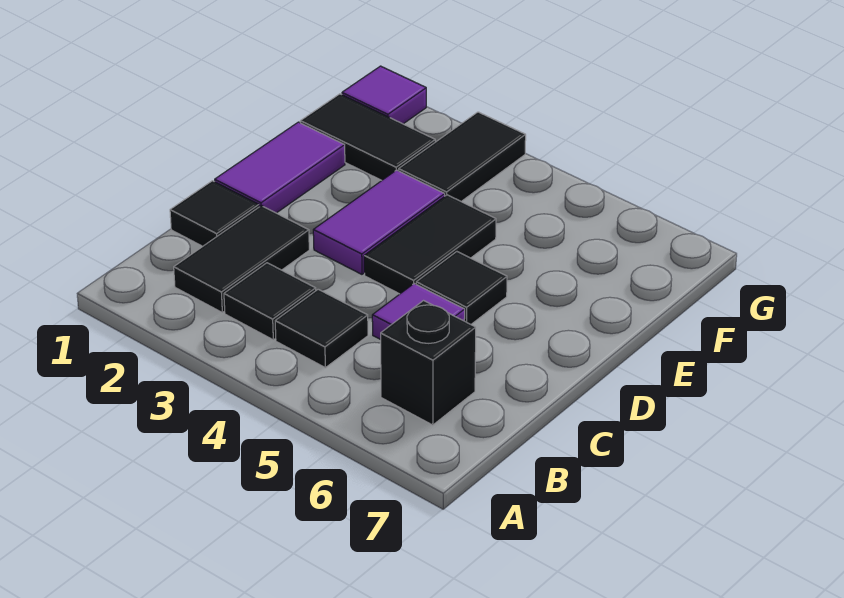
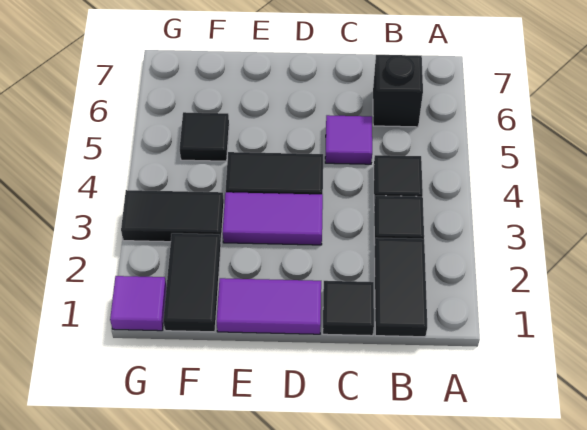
black 1x2 tile [174,206,309,313] -> black 1x2 tile turned to [375,238,427,337]
black 1x1 tile [416,252,507,324] -> black 1x1 tile moved to [180,112,229,161]

